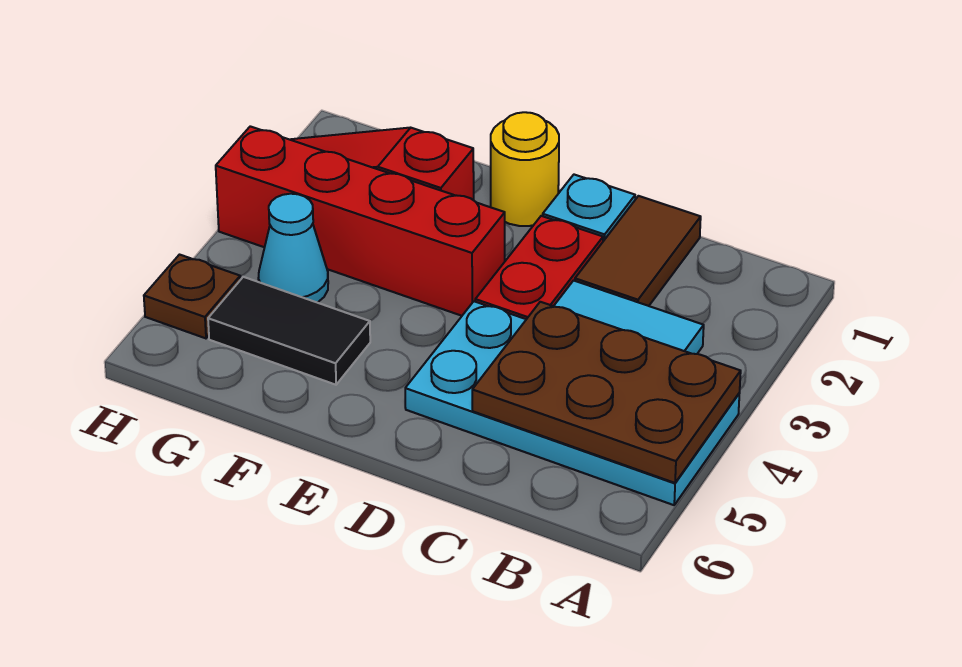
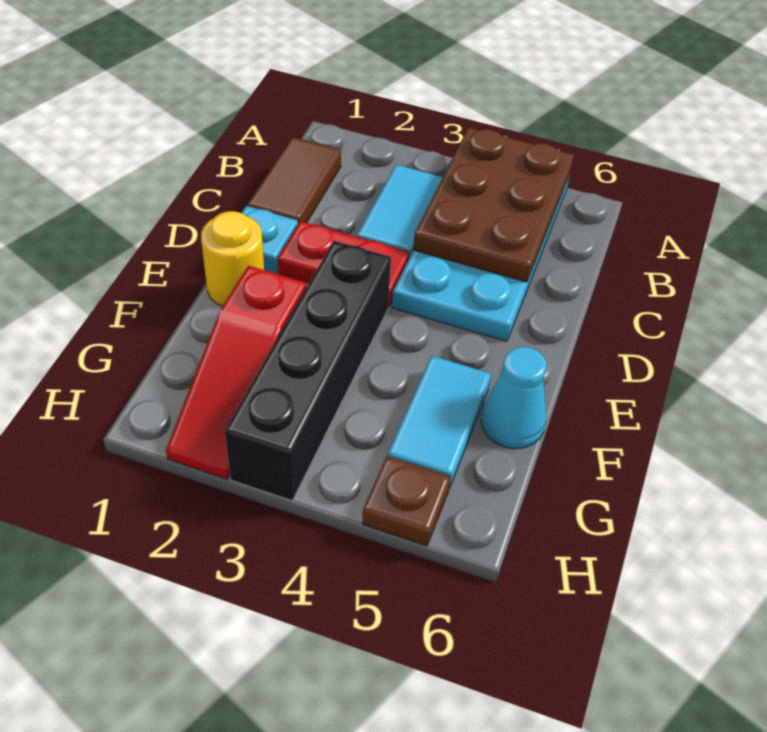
brown 1x2 tile [575,196,701,306] -> brown 1x2 tile turned to [247,137,341,224]
red 1x4 brick [216,126,505,316] -> black 1x4 brick [225,241,391,501]
black 1x2 tile [208,277,370,385] -> cyan 1x2 tile [388,356,491,489]
cyan 1x1 cone [258,194,328,303] -> cyan 1x1 cone moved to [481,347,547,449]

